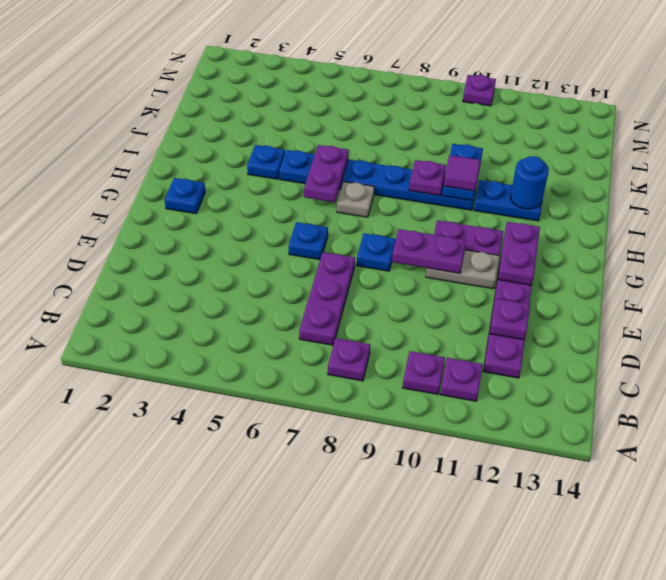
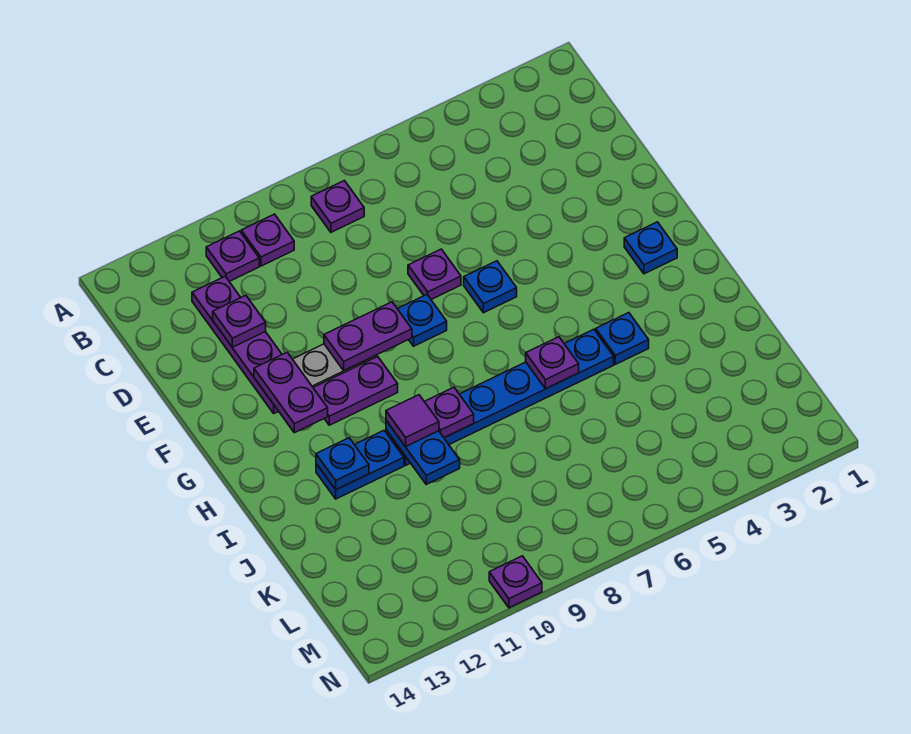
purple 1x3 plate [299,252,355,345] -> purple 1x1 plate [408,249,461,299]
purple 1x2 plate [304,145,349,202] -> purple 1x1 plate [526,337,579,389]
grey 1x1 plate [337,182,374,217] -> none
blue 1x1 round brick [511,156,549,209] -> blue 1x1 plate [316,438,369,490]

